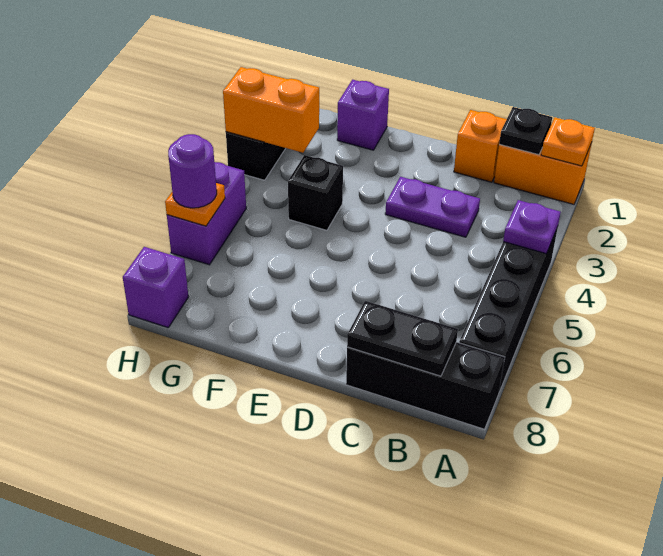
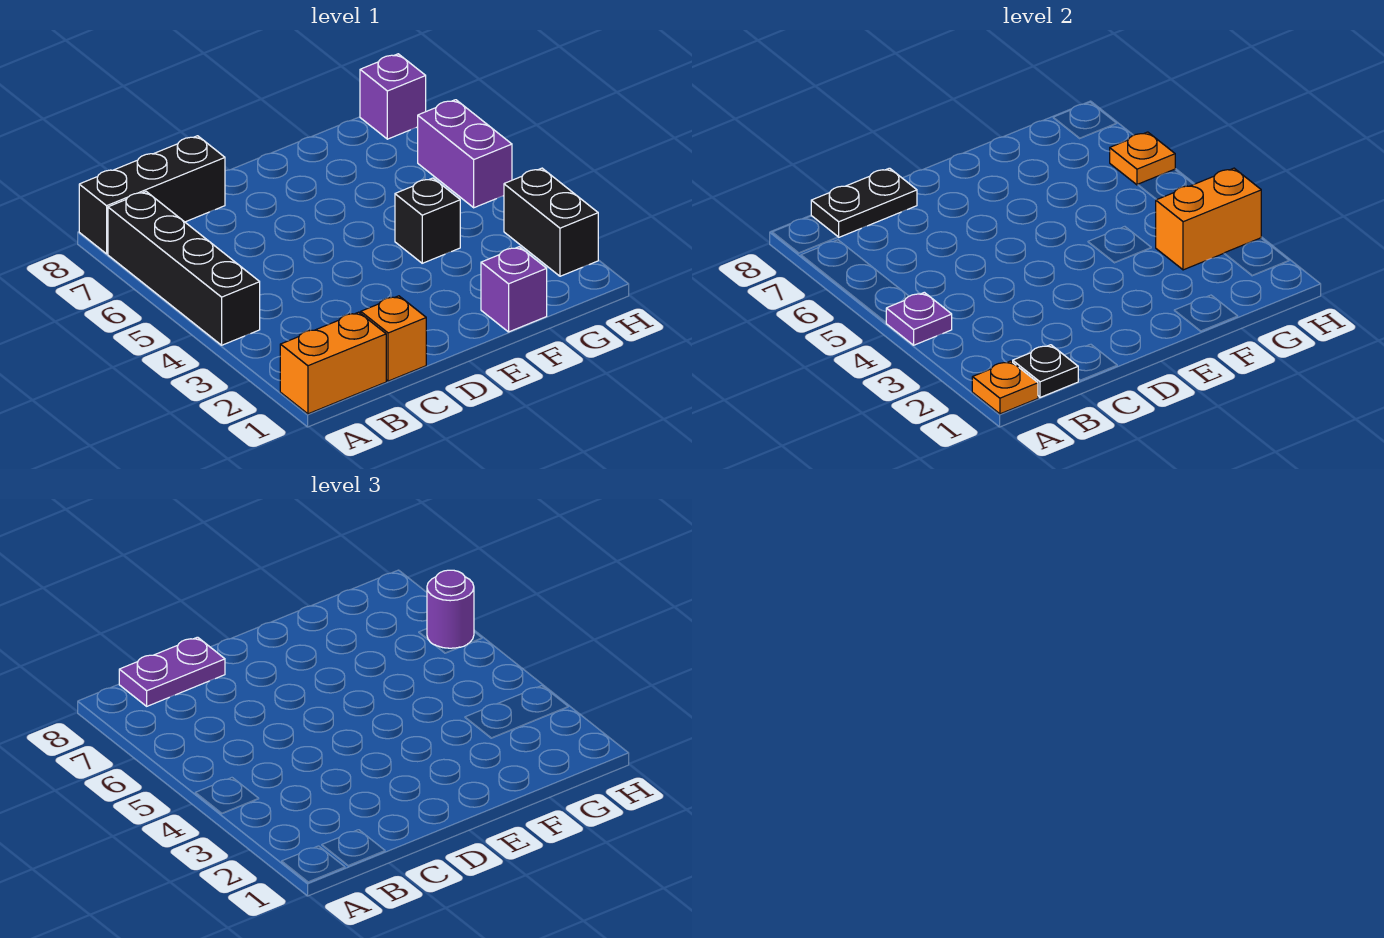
purple 1x2 plate [385,177,480,237] -> purple 1x2 plate moved to [119,637,225,706]

